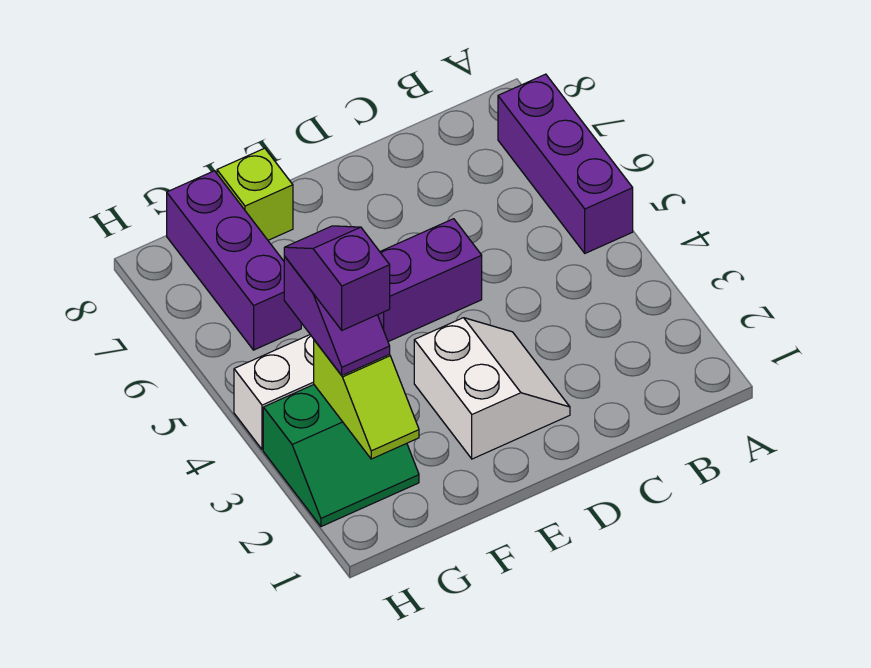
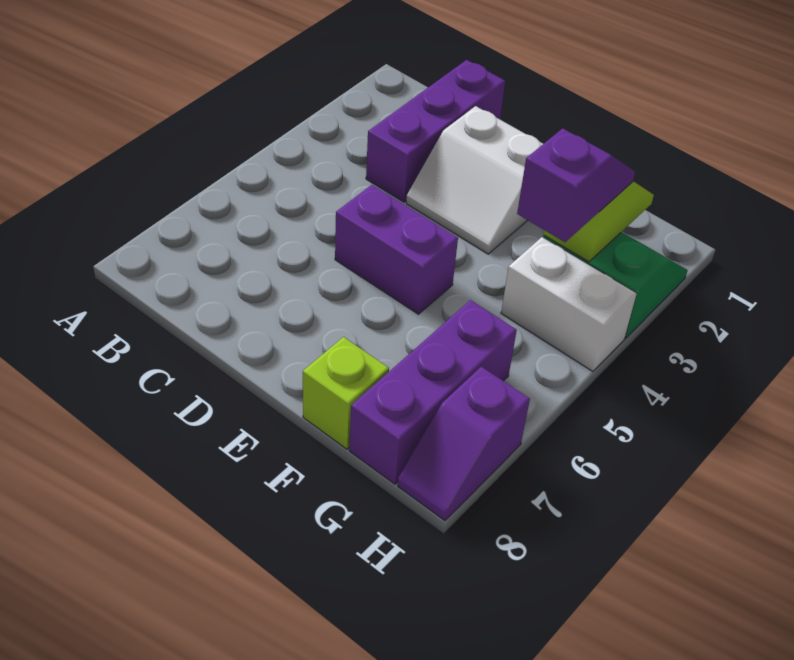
purple 1x3 brick [498,74,633,253] -> purple 1x3 brick moved to [366,60,505,202]
white 2x2 slope [414,318,570,459] -> white 2x2 slope turned to [406,106,543,254]
purple 1x2 slope [284,226,390,330] -> purple 1x2 slope moved to [398,367,530,521]

